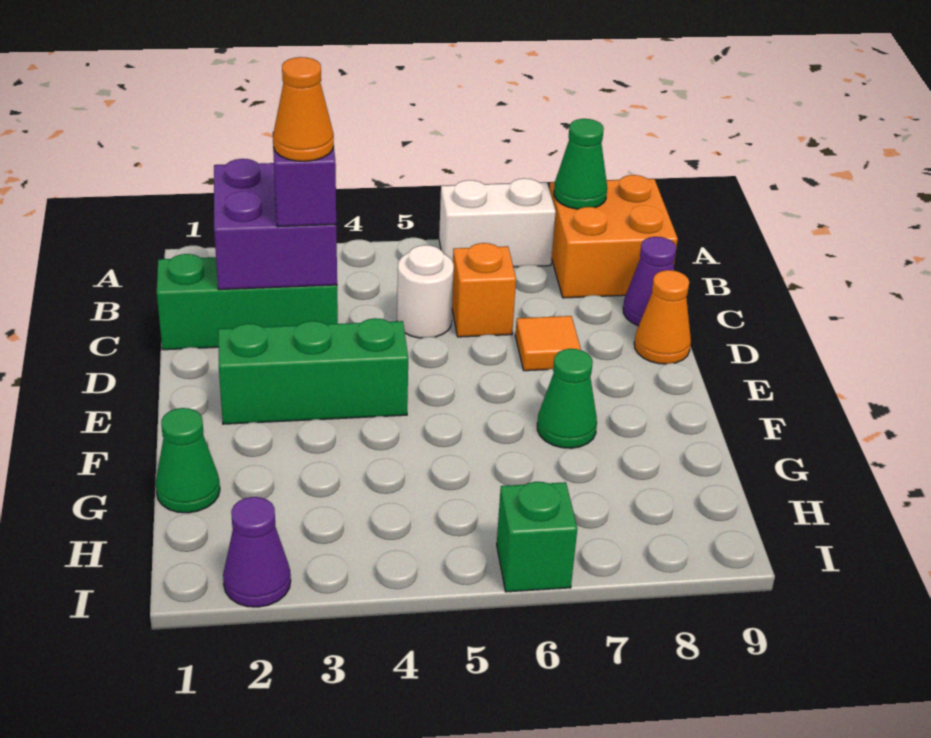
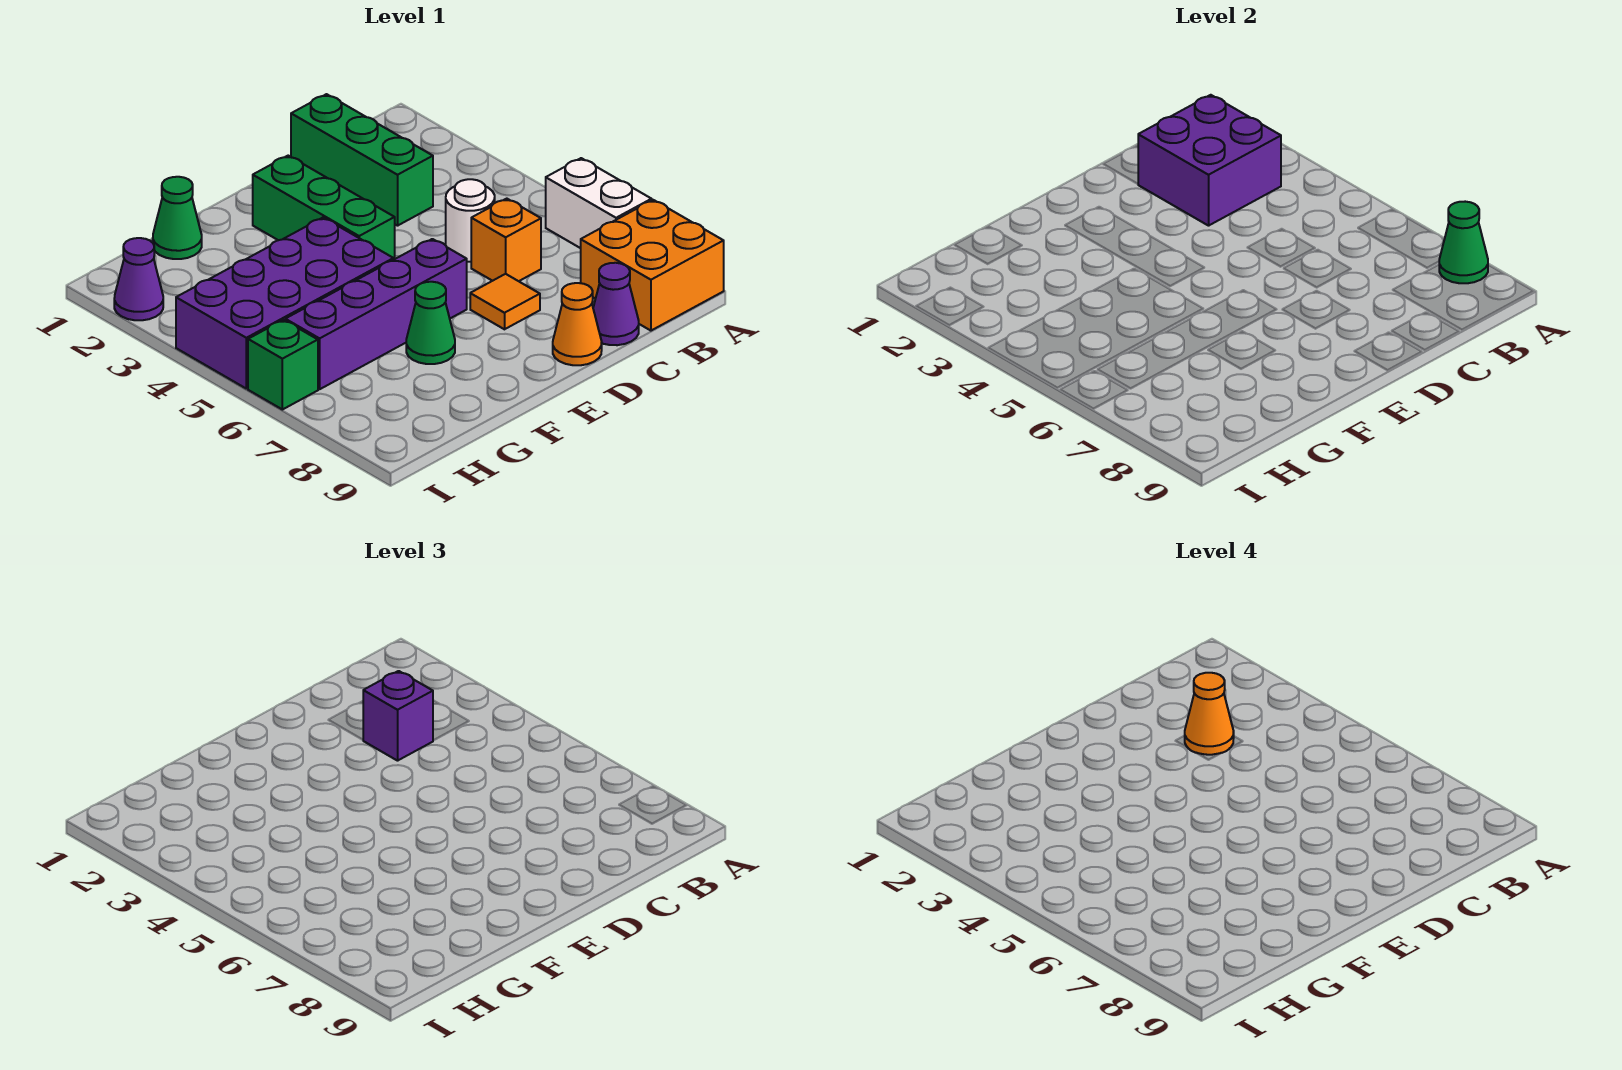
none -> purple 1x4 brick [285,239,467,389]
none -> purple 2x4 brick [176,218,393,389]

